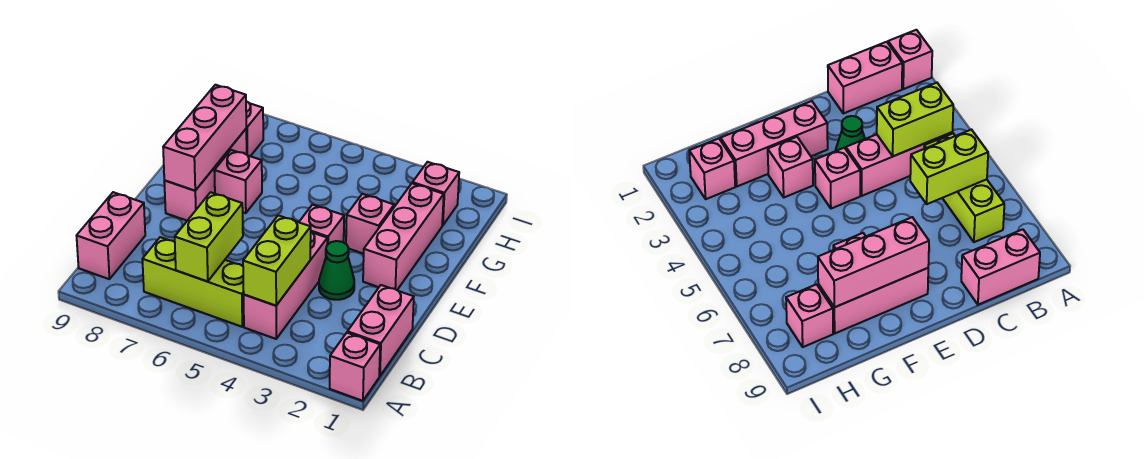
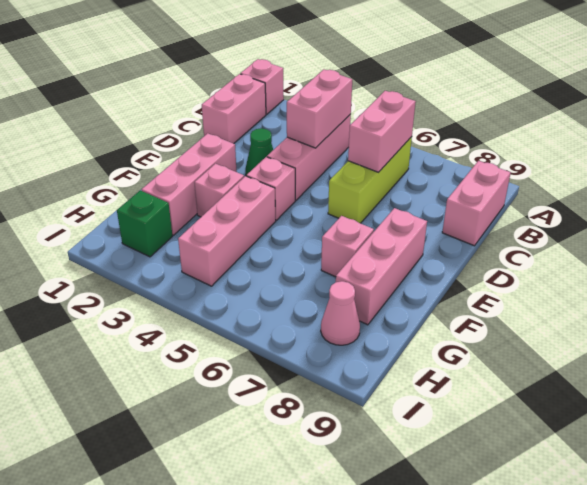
lime 1x2 brick [243,215,311,306] -> pink 1x2 brick [287,69,352,148]
lime 1x3 brick [142,237,244,327] -> lime 1x3 brick turned to [328,137,412,223]
lime 1x2 brick [175,192,243,282] -> pink 1x2 brick [348,91,416,172]
pink 1x3 brick [163,85,246,191] -> pink 1x3 brick moved to [178,176,276,286]
pink 1x1 brick [413,162,459,225] -> green 1x1 brick [117,190,172,257]
pink 1x1 brick [246,101,263,156] -> pink 1x1 cone [321,281,360,345]

